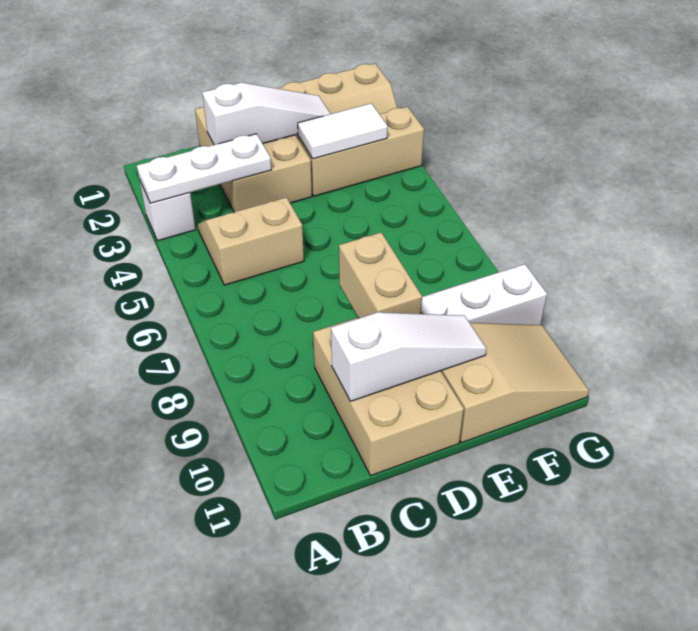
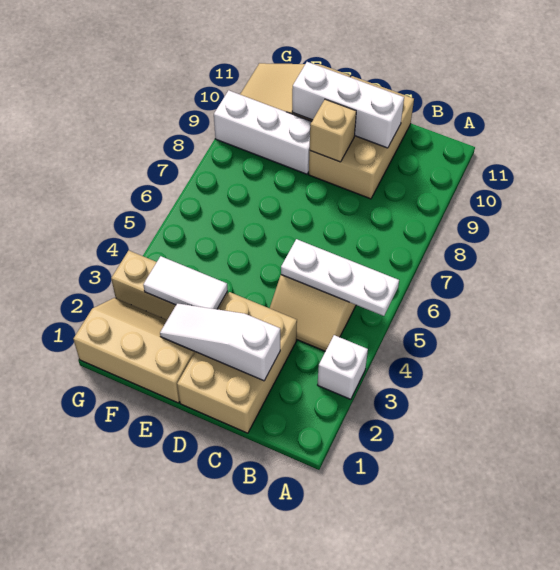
white 1x3 plate [137,134,271,203] -> white 1x3 plate moved to [281,239,399,316]
white 1x3 slope [331,312,487,401] -> white 1x3 brick [292,62,404,148]
tan 1x2 brick [339,232,422,318] -> tan 1x1 brick [310,99,356,162]

